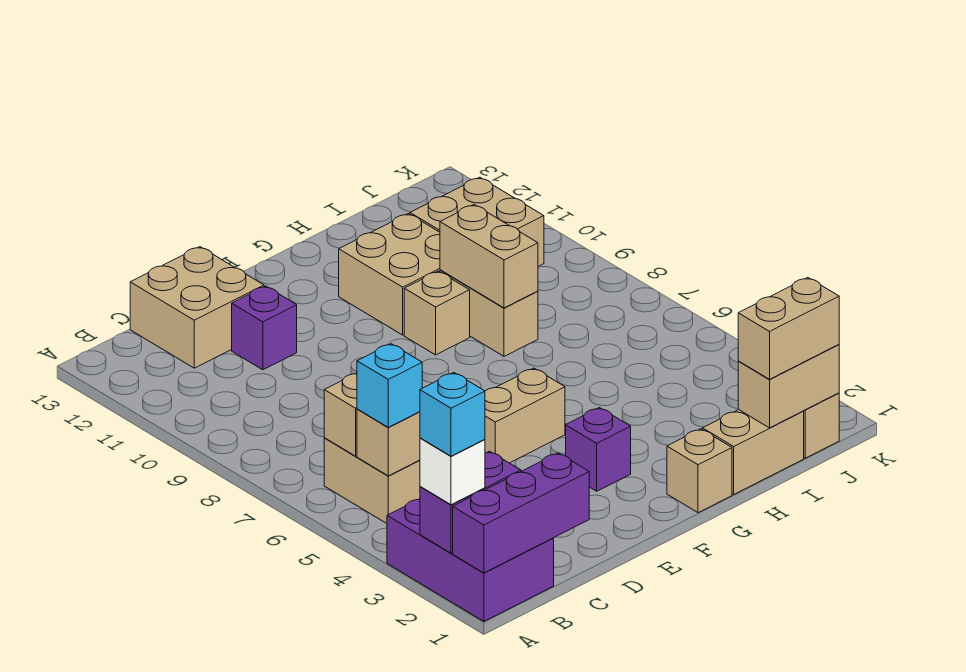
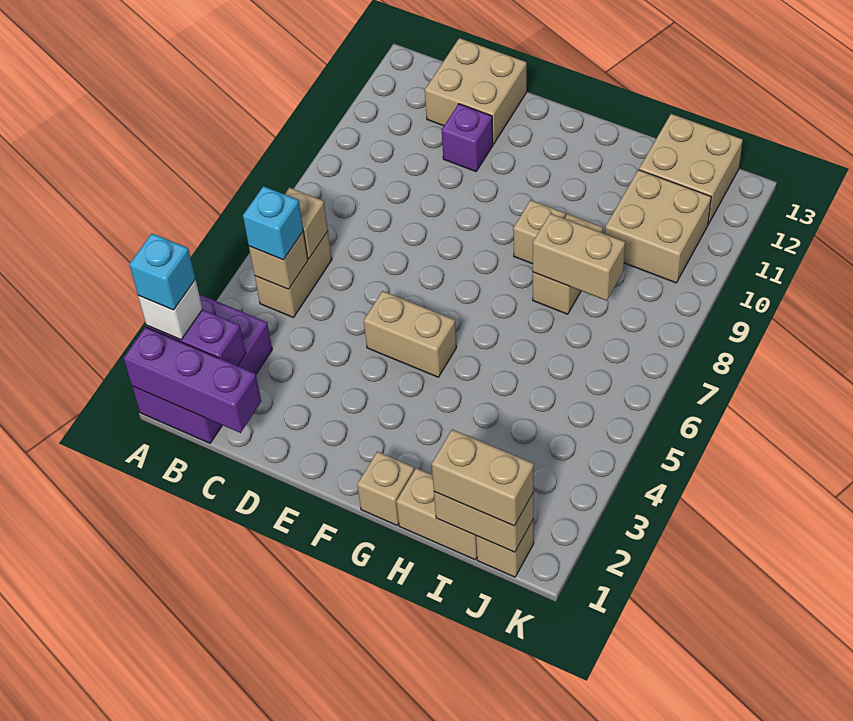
purple 1x1 brick [566,408,631,491] -> none
tan 2x2 brick [339,214,440,335] -> tan 2x2 brick moved to [639,114,743,224]
tan 1x2 brick [440,205,538,308] -> tan 1x2 brick turned to [533,213,625,301]

